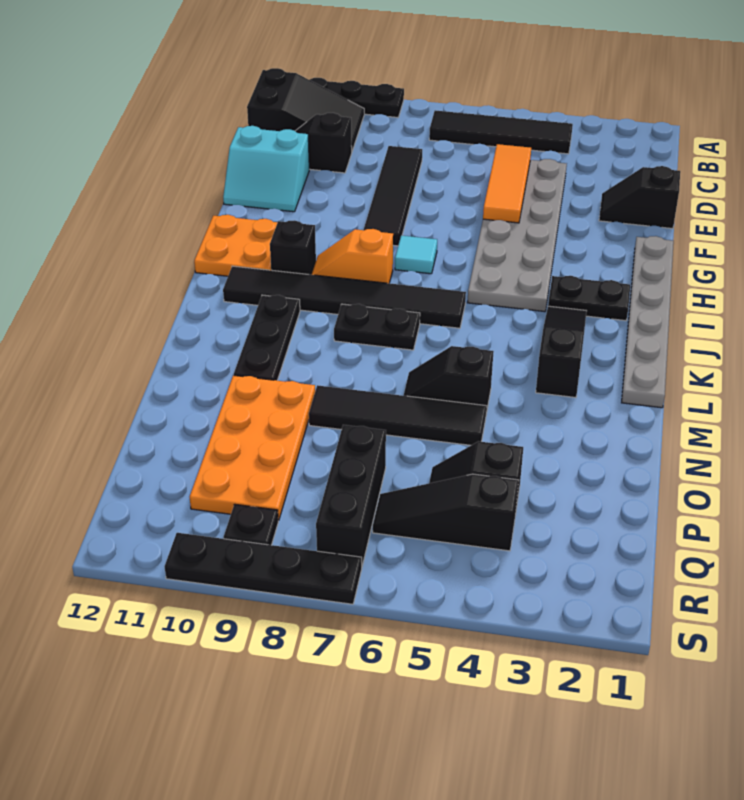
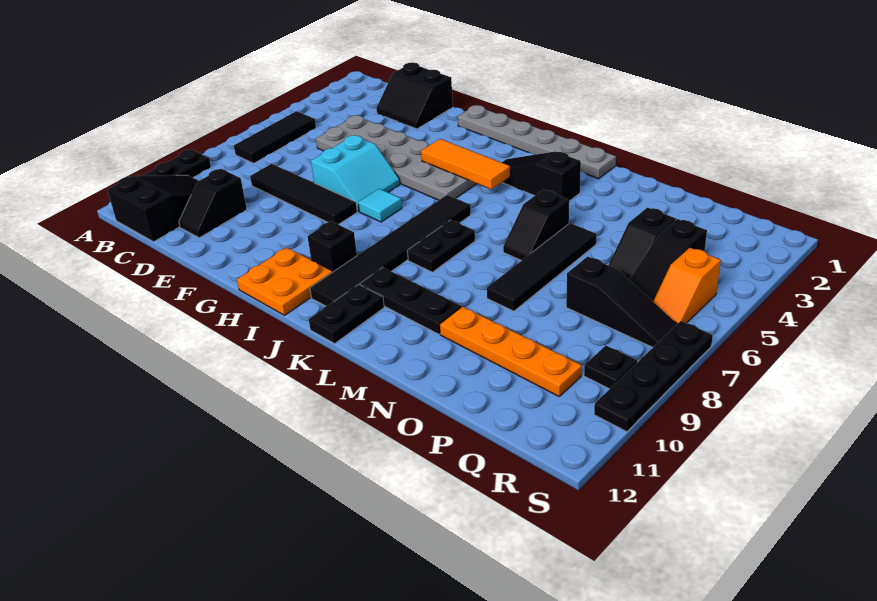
black 1x4 tile [429,110,573,154] -> black 1x3 tile [234,111,316,163]
orange 1x3 tile [483,144,531,223] -> orange 1x3 tile moved to [421,139,510,189]
black 1x2 slope [599,166,680,229] -> black 2x2 slope [376,62,453,129]
cyan 2x2 slope [223,126,309,212] -> cyan 2x2 slope moved to [311,135,400,211]
black 1x2 plate [548,276,630,321] -> black 1x2 plate moved to [309,284,384,343]
orange 1x2 slope [312,229,393,283] -> orange 1x2 slope moved to [653,248,721,324]
orange 2x4 plate [190,375,315,521] -> orange 1x4 plate [440,307,582,396]
black 1x3 brick [316,425,386,566] -> black 1x3 slope [566,257,677,347]

